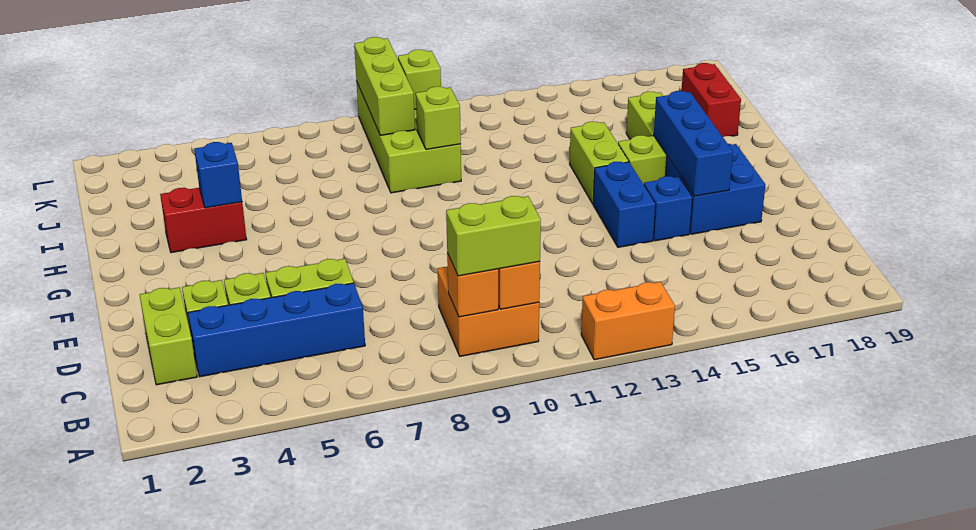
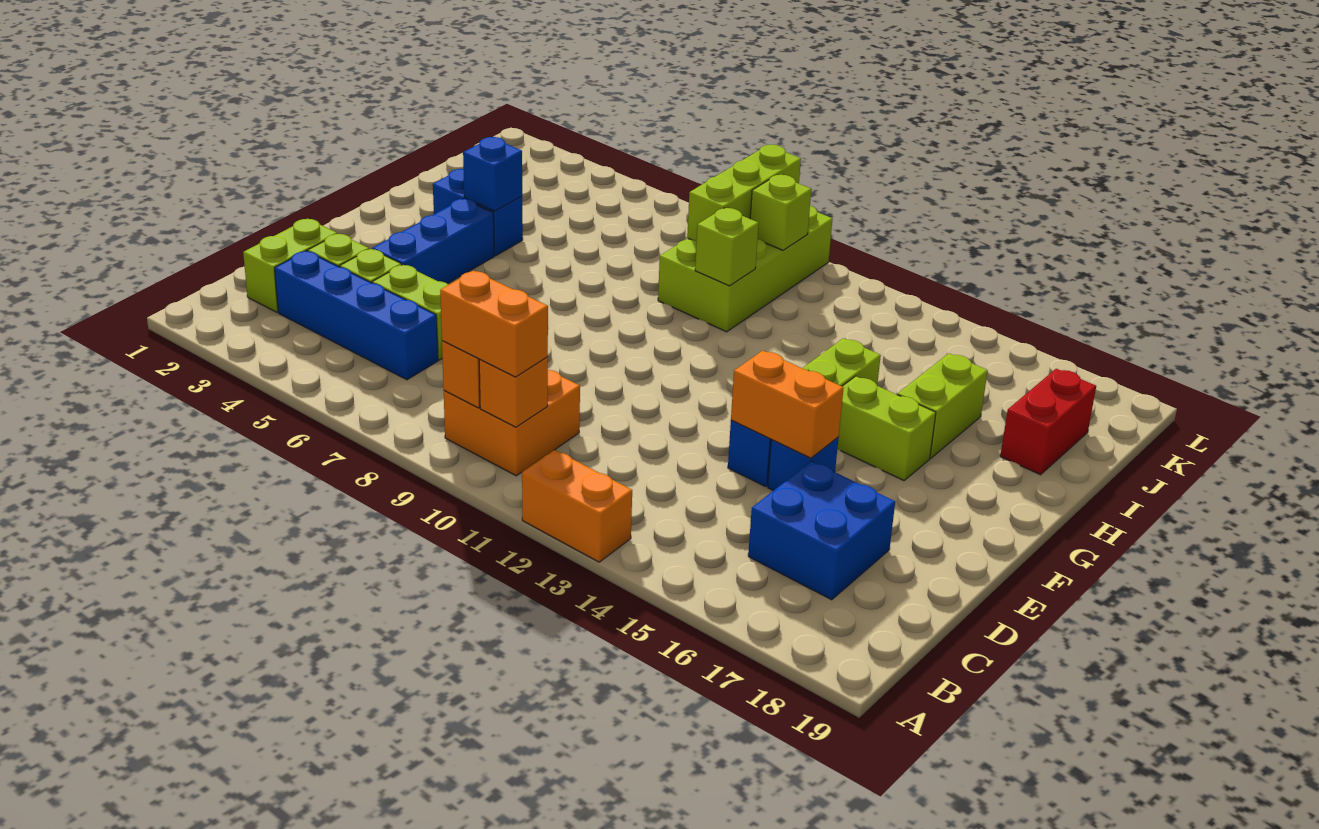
lime 1x2 brick [446,196,541,276] -> orange 1x2 brick [440,271,548,377]
none -> orange 1x2 brick [731,351,844,458]
blue 2x2 brick [666,144,766,234] -> blue 2x2 brick moved to [748,461,895,600]
blue 1x3 brick [654,91,733,196] -> blue 1x3 brick moved to [372,199,494,284]
red 1x2 brick [160,188,247,253] -> blue 1x2 brick [433,169,523,256]

